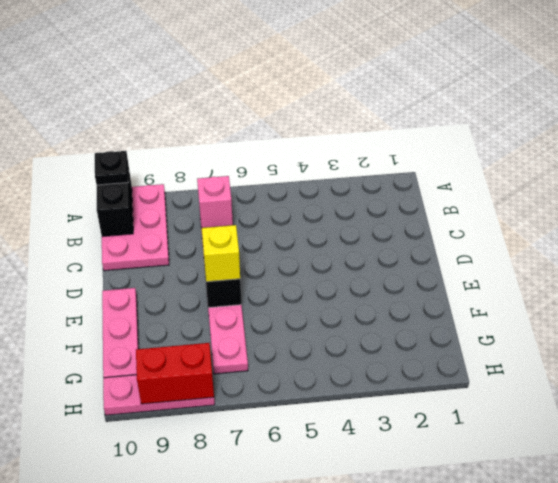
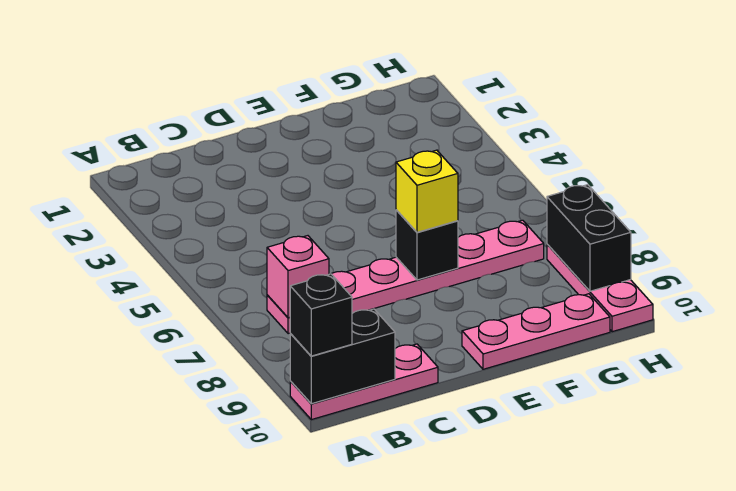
pink 2x3 plate [102,184,169,271] -> pink 1x3 plate [290,344,438,420]
black 1x1 plate [95,151,129,185] -> black 1x1 brick [290,274,352,356]
red 1x2 brick [136,343,214,404] -> black 1x2 brick [547,185,631,291]

